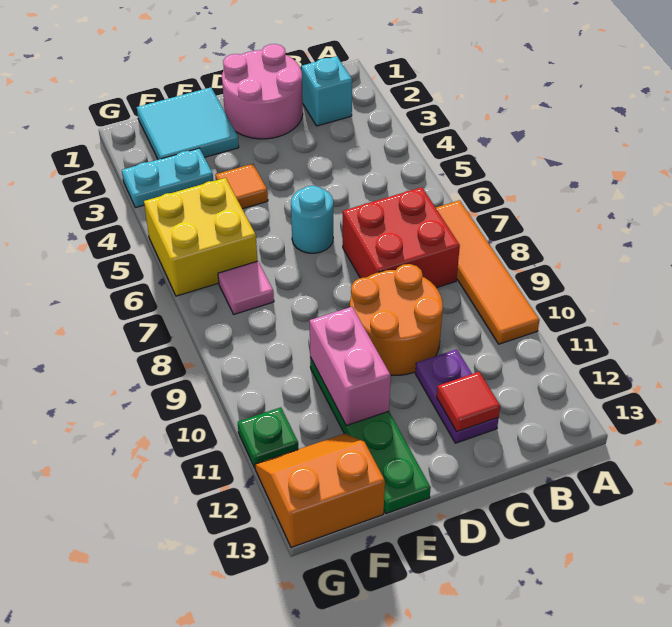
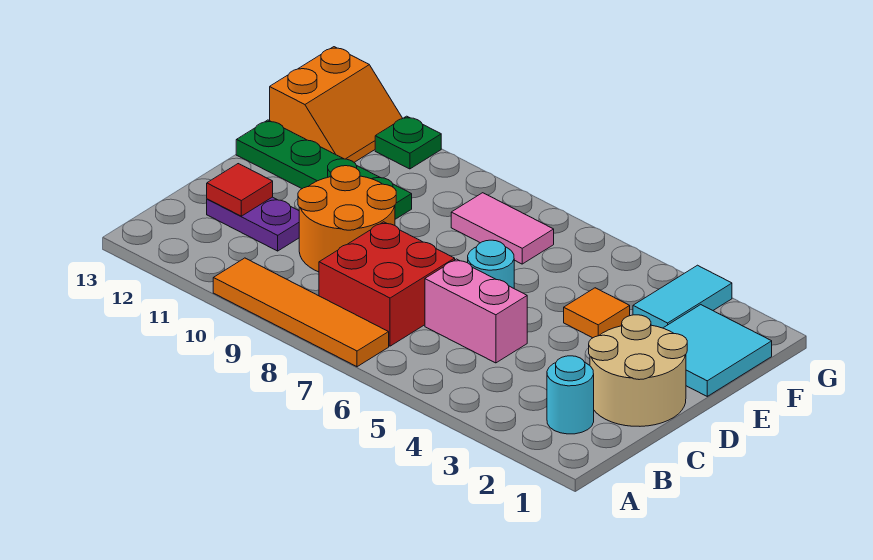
cyan 1x1 brick [301,56,352,126] -> cyan 1x1 round brick [547,356,594,434]
pink 2x2 round brick [222,44,303,139] -> tan 2x2 round brick [589,315,687,426]
pink 1x2 brick [310,307,391,426] -> pink 1x2 brick moved to [425,259,527,363]
cyan 1x2 plate [122,148,213,208] -> cyan 1x2 tile [633,265,732,328]
yellow 2x2 brick [144,178,257,296] -> none
pink 1x1 tile [218,261,274,314] -> pink 1x2 tile [451,193,554,264]

